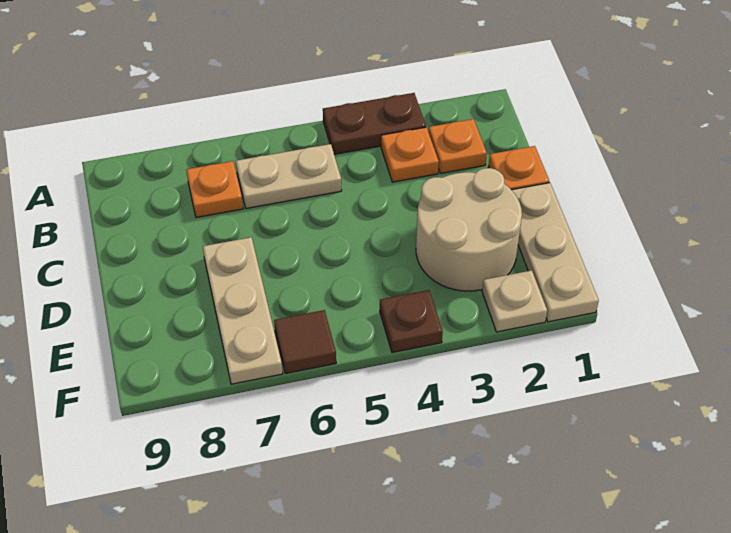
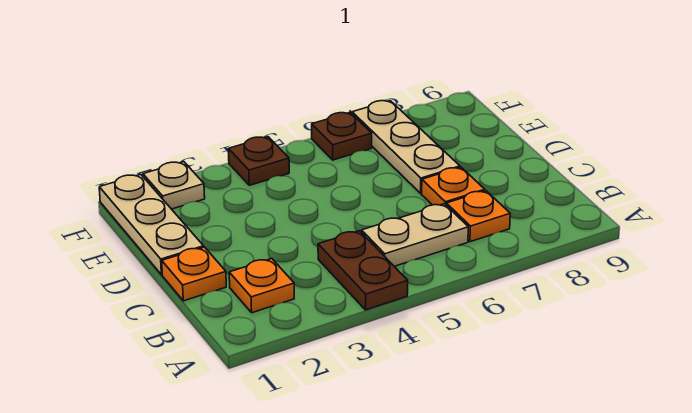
brown 1x2 plate [323,93,426,154] -> brown 1x2 plate turned to [318,231,408,310]
orange 1x1 plate [381,127,439,182] -> orange 1x1 plate moved to [422,167,485,205]
tan 2x2 round brick [416,168,522,291] -> none
brown 1x1 tile [274,310,336,374] -> brown 1x1 plate [312,113,372,160]

